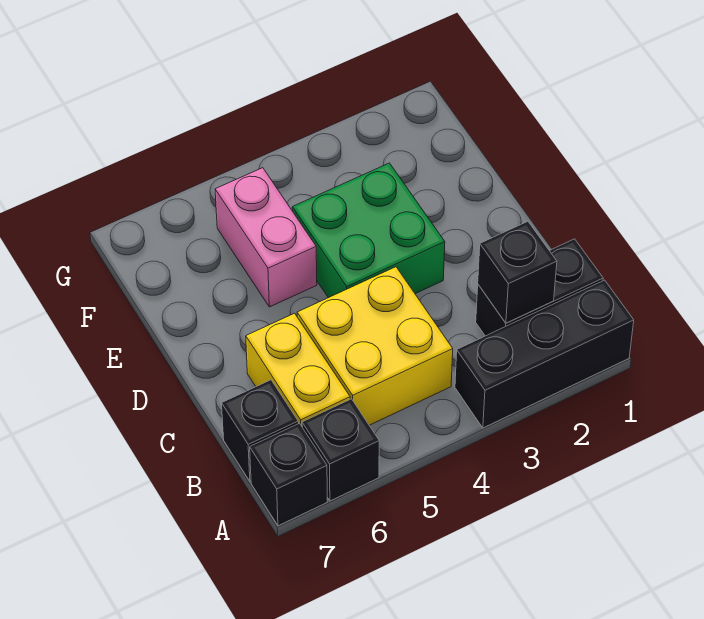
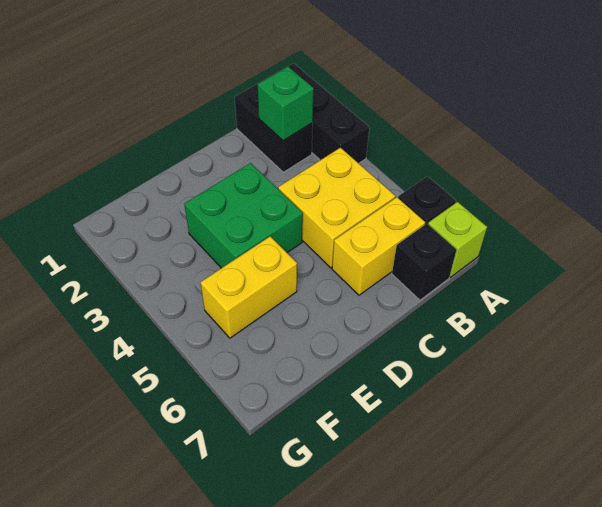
black 1x1 brick [250,423,327,526] -> lime 1x1 brick [428,202,487,277]
black 1x1 brick [478,221,557,323] -> green 1x1 brick [258,67,314,141]
pink 1x2 brick [215,168,317,307] -> yellow 1x2 brick [201,236,297,338]

